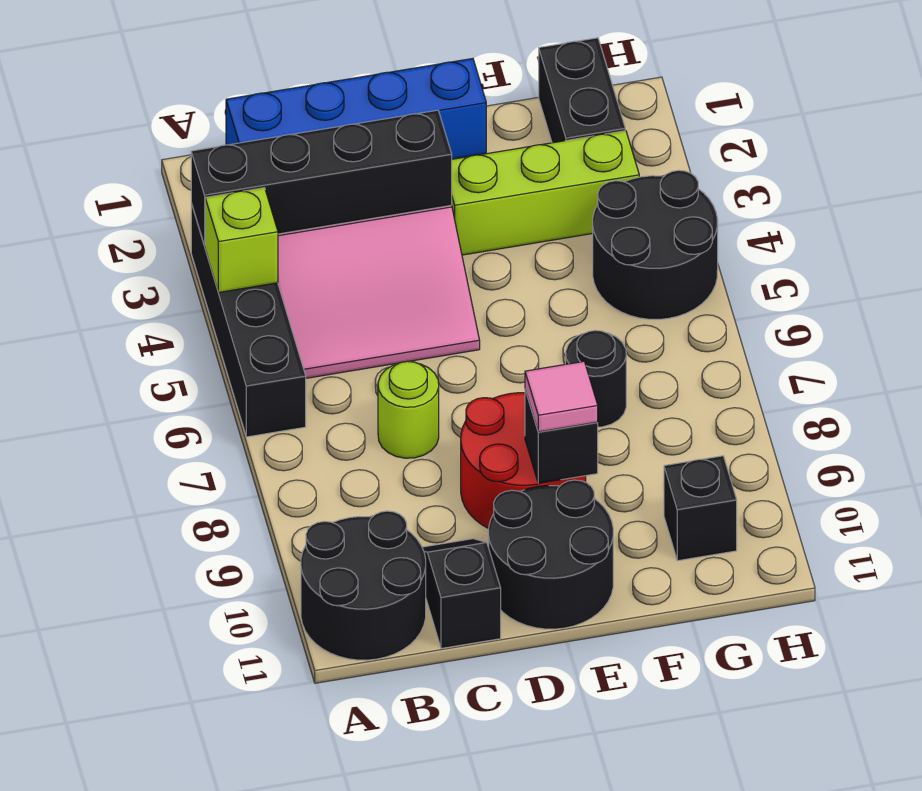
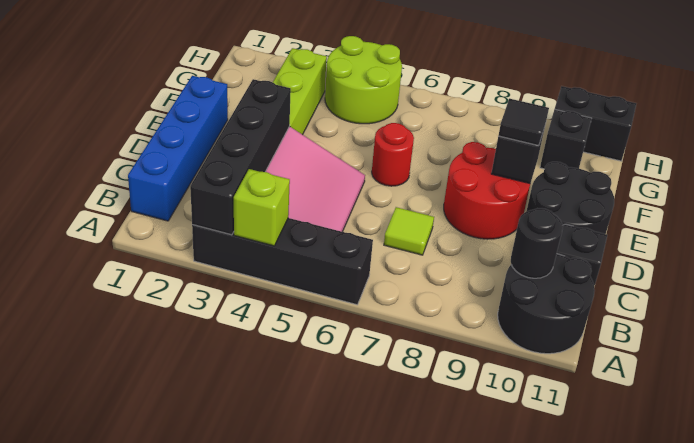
lime 1x1 round brick [378,361,439,458] -> lime 1x1 tile [384,207,434,255]
none -> red 1x1 round brick [372,123,414,186]
pink 1x1 tile [525,361,598,432] -> black 1x1 tile [498,98,549,146]
black 1x1 round brick [566,330,626,427] -> black 1x1 round brick moved to [511,208,563,278]
black 1x2 brick [539,38,625,143] -> black 1x2 brick moved to [555,86,636,161]
black 2x2 round brick [593,170,718,319] -> lime 2x2 round brick [325,36,402,124]

